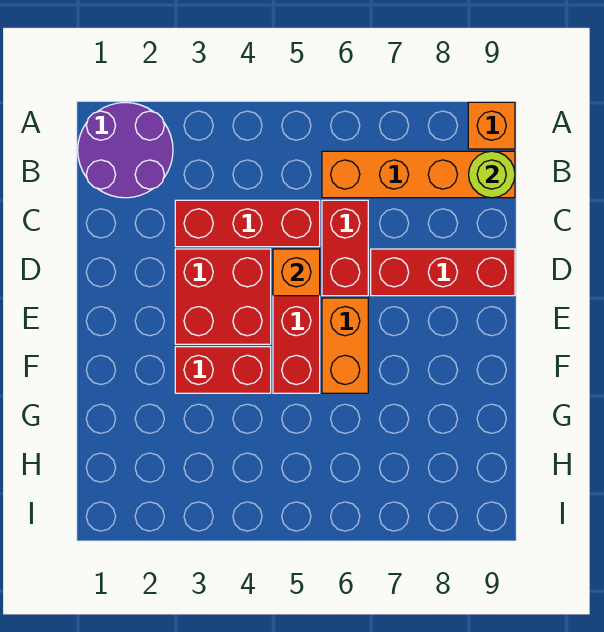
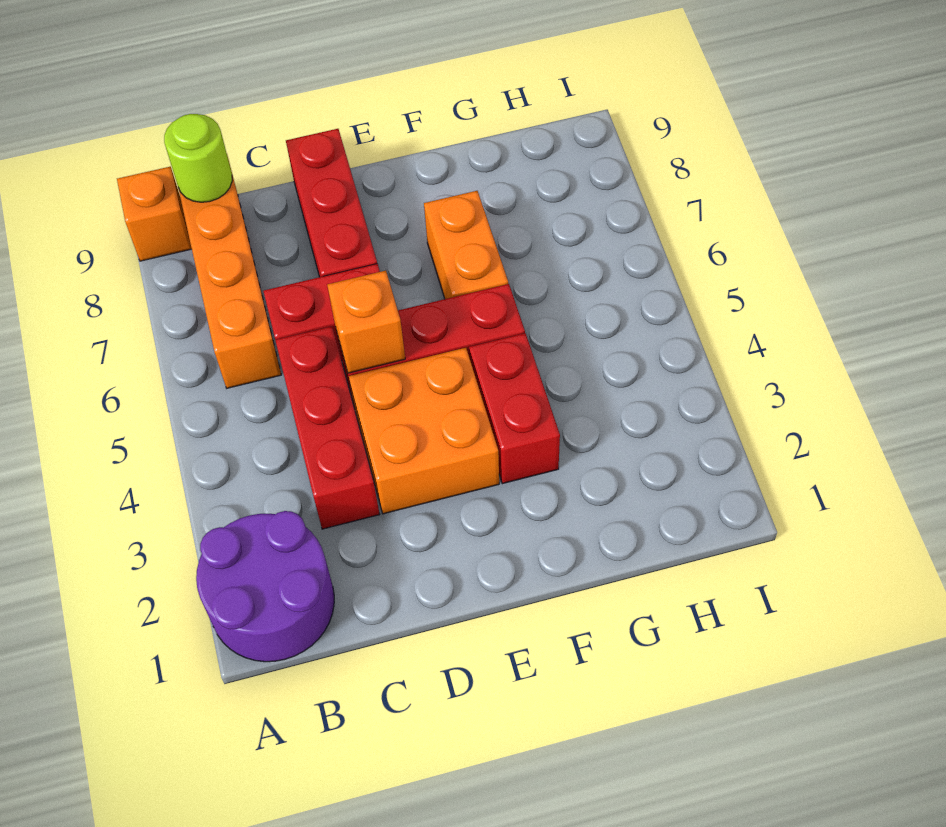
red 2x2 brick [175,249,271,344] -> orange 2x2 brick [349,348,499,514]
orange 1x2 brick [322,298,368,393] -> orange 1x2 brick turned to [424,191,508,299]

